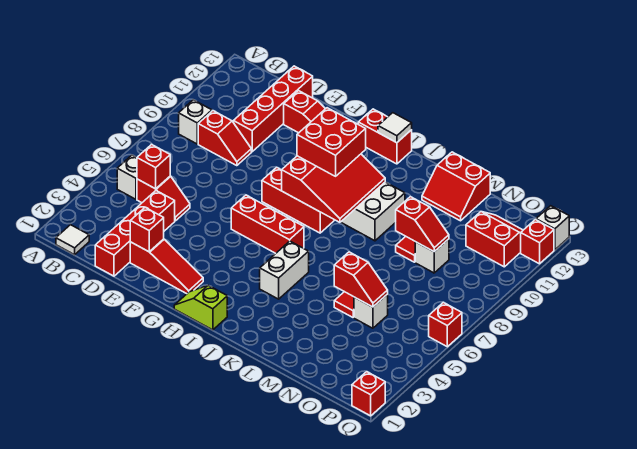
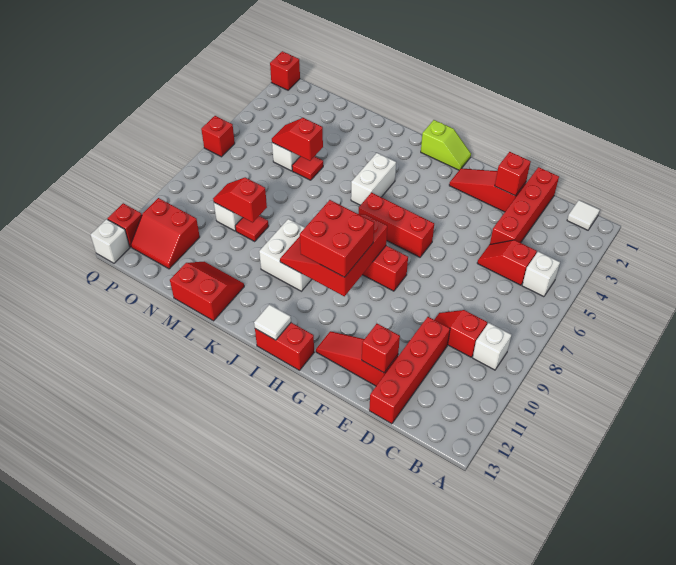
red 1x1 brick [137,144,170,189] -> red 1x1 brick moved to [362,323,400,373]

